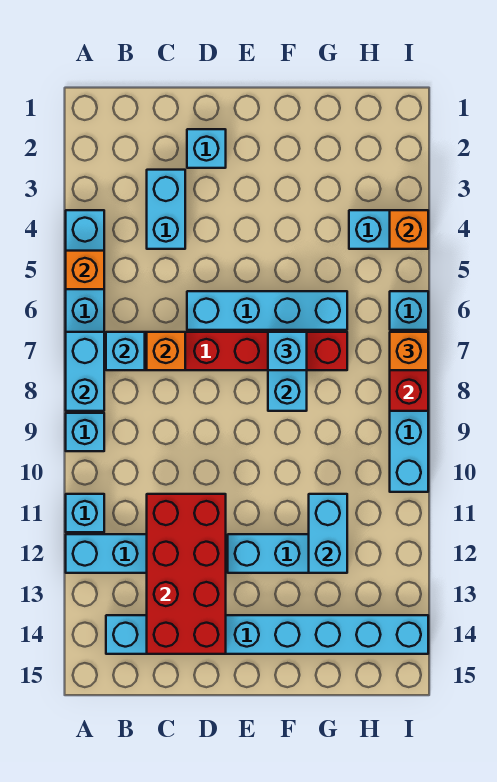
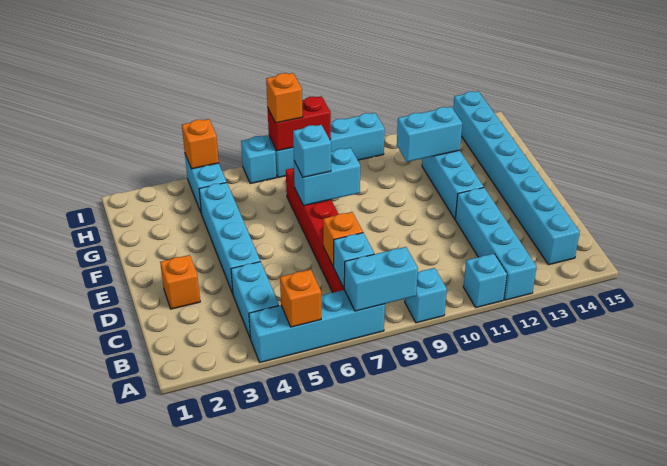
cyan 1x2 brick [147,170,185,249] -> cyan 1x2 brick turned to [231,262,279,339]
red 2x4 brick [147,494,226,654] -> none
cyan 1x1 brick [187,129,226,168] -> orange 1x1 brick [160,255,200,309]
cyan 1x4 brick [187,291,347,330] -> cyan 1x4 brick moved to [199,183,260,293]

